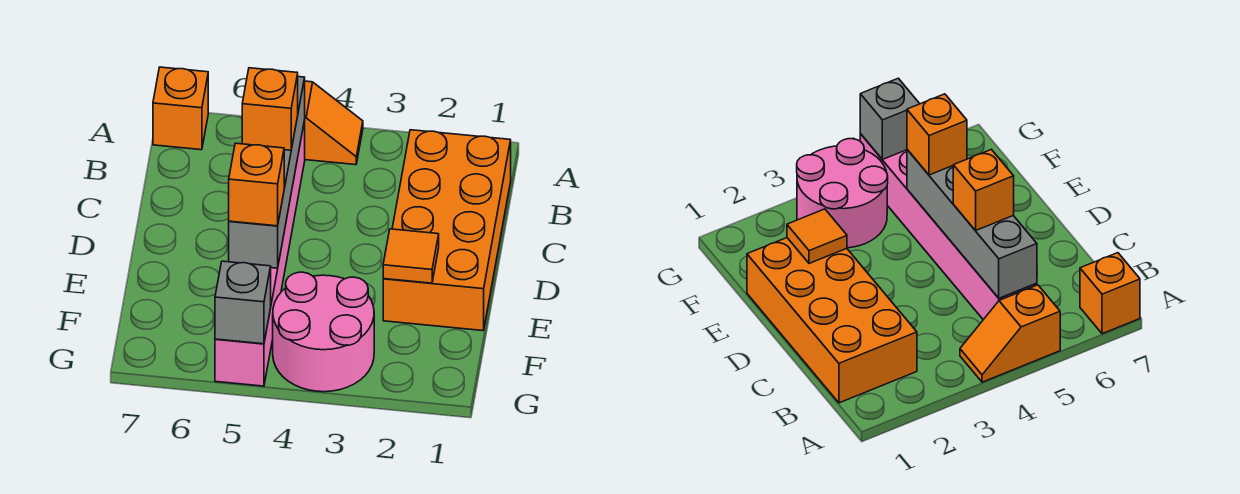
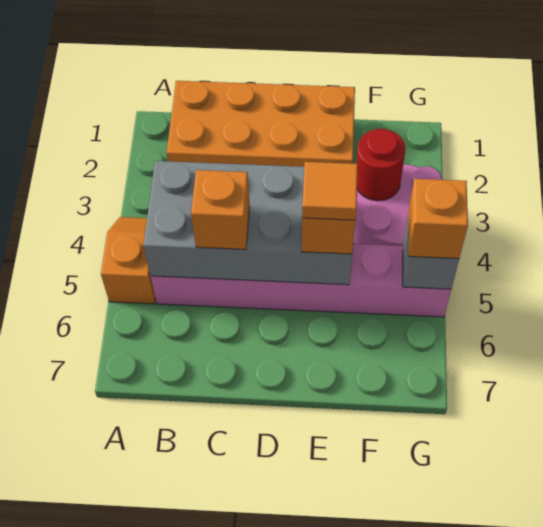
orange 1x1 brick [153,67,208,150] -> orange 1x1 brick moved to [408,179,468,259]
grey 1x4 brick [229,77,305,268] -> grey 2x4 brick [144,161,352,285]
orange 1x1 tile [383,229,439,283] -> orange 1x1 tile moved to [302,162,358,220]
none -> red 1x1 round brick [356,129,406,201]

